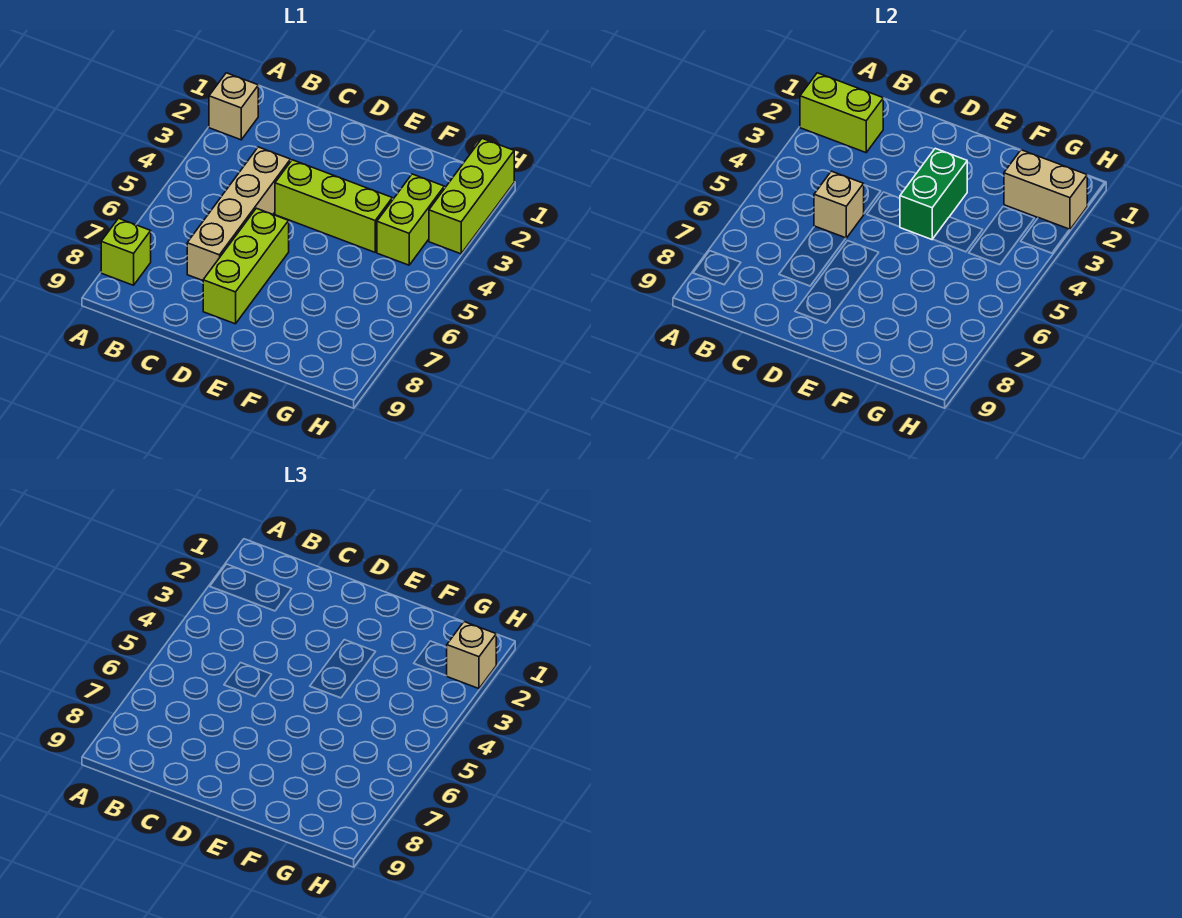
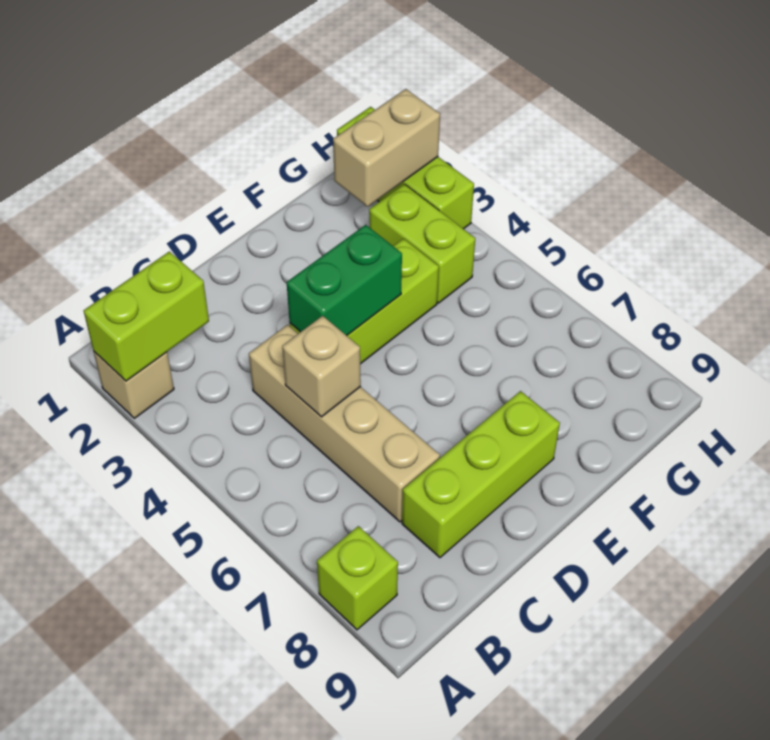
lime 1x3 brick [203,208,289,324] -> lime 1x3 brick turned to [402,391,560,558]
green 1x2 brick [900,148,967,240] -> green 1x2 brick turned to [287,225,402,336]
tan 1x1 brick [447,622,496,689] -> none

